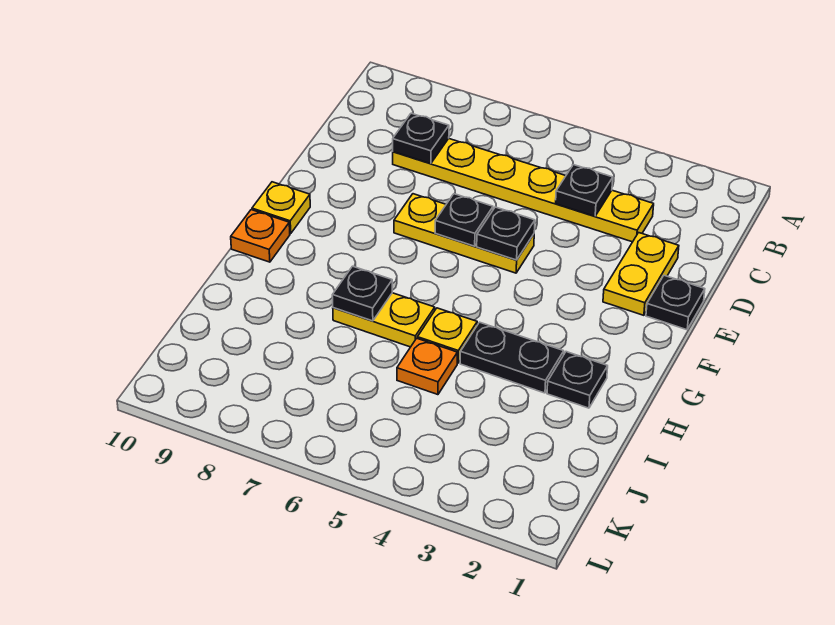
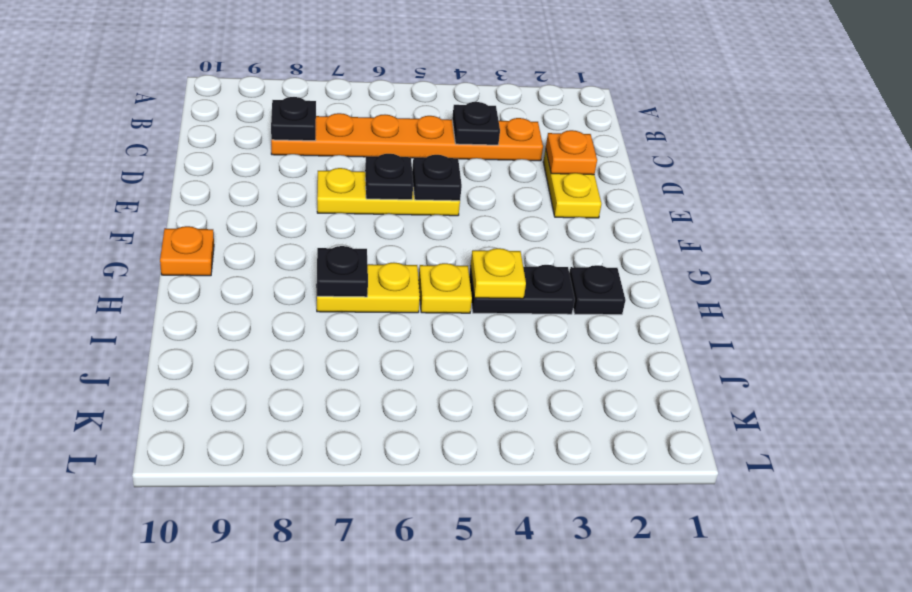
yellow 1x6 plate [393,139,654,242] -> orange 1x6 plate [271,113,543,161]
black 1x1 plate [646,275,705,330] -> none
yellow 1x1 plate [252,182,310,234] -> yellow 1x1 plate moved to [470,248,526,299]
orange 1x1 plate [397,338,457,395] -> orange 1x1 plate moved to [546,130,597,175]

